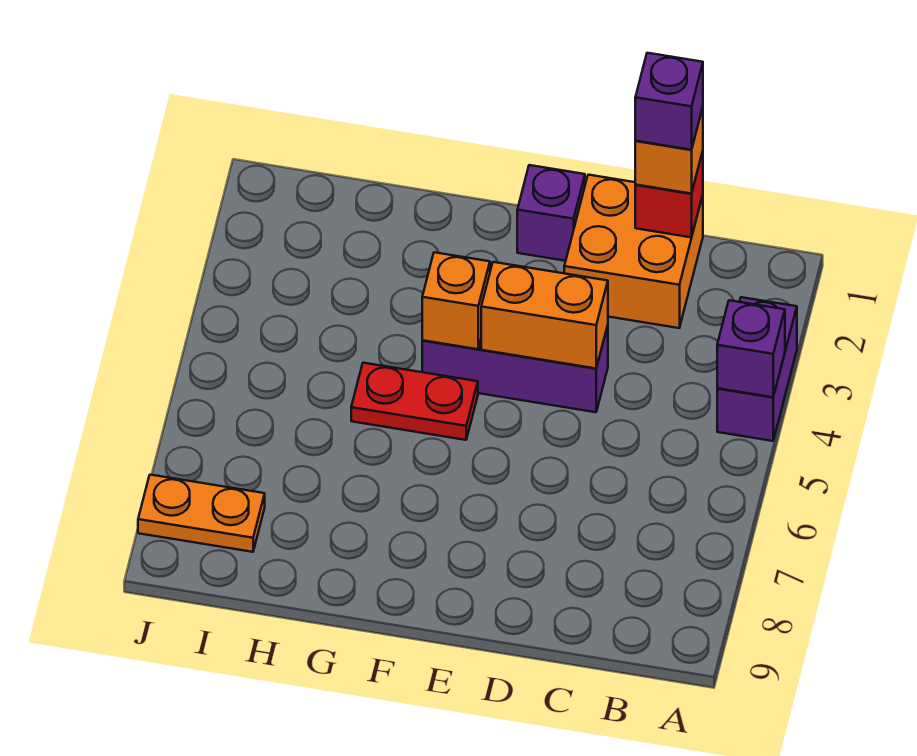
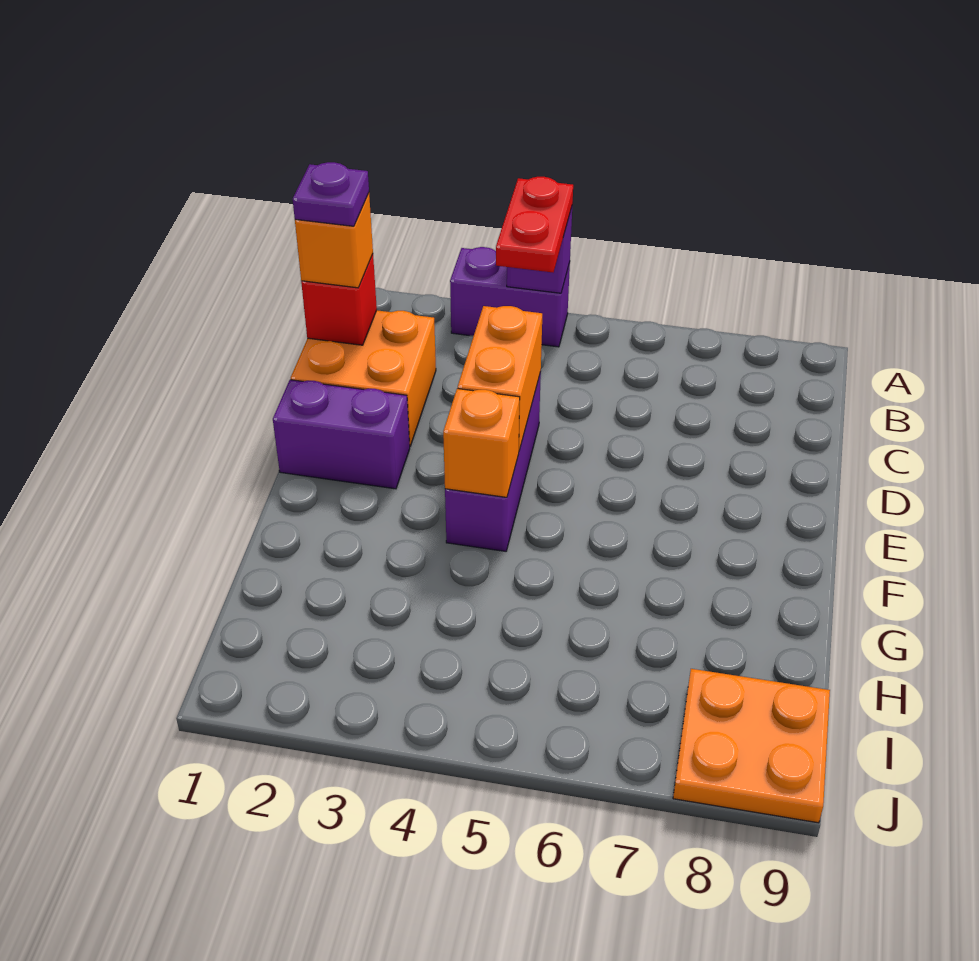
purple 1x1 brick [635,53,703,150] -> purple 1x1 plate [293,162,369,226]
purple 1x1 brick [517,165,585,261] -> purple 1x2 brick [273,380,410,489]
red 1x2 plate [351,363,478,440] -> red 1x2 plate moved to [496,177,573,272]
orange 1x2 plate [138,475,265,552] -> orange 2x2 plate [673,669,830,823]

